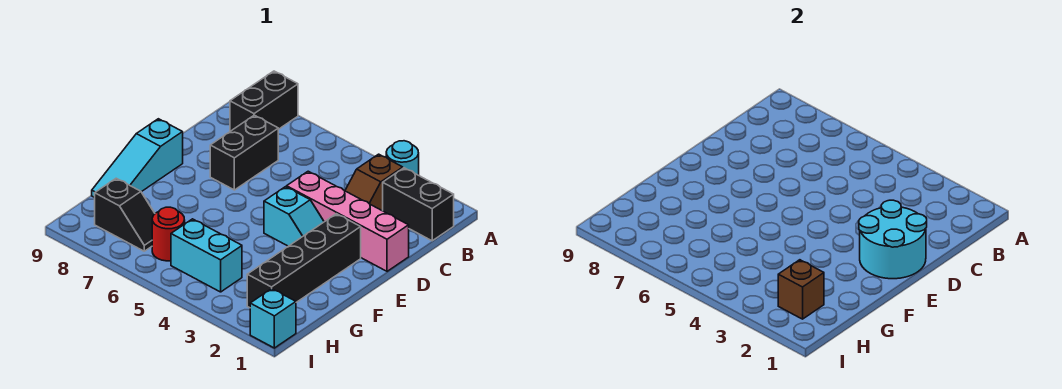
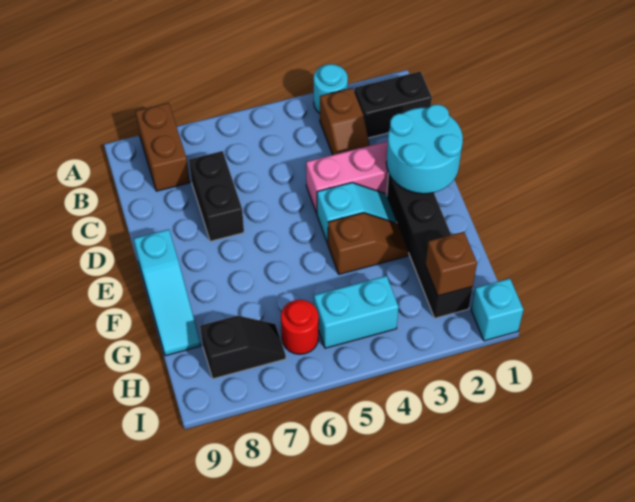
black 1x2 brick [230,71,298,131] -> brown 1x2 brick [135,103,190,191]
none -> brown 1x2 slope [328,213,408,274]

